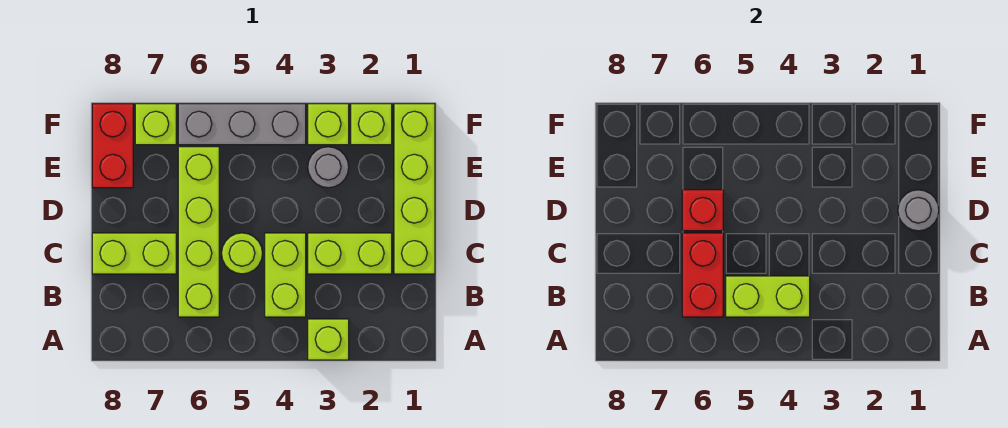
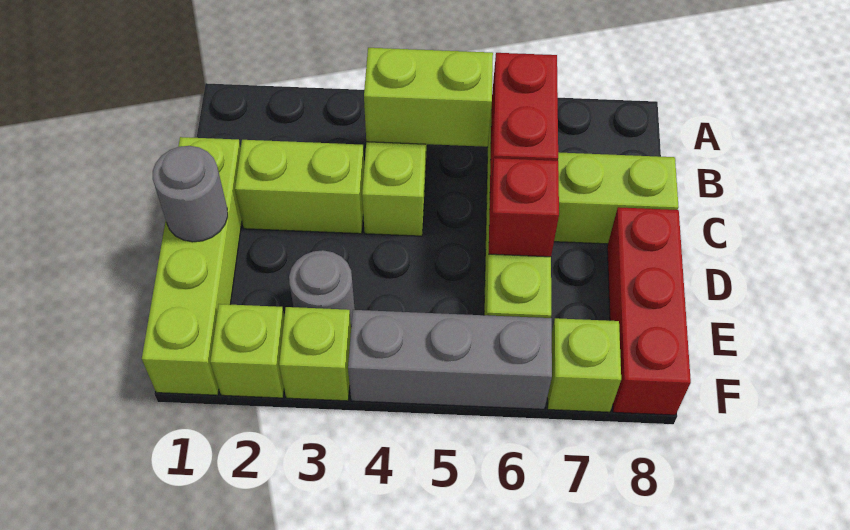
lime 1x1 brick [308,319,349,360] -> none
lime 1x1 round brick [222,233,263,274] -> none
red 1x2 brick [92,104,133,188] -> red 1x3 brick [607,207,691,415]

